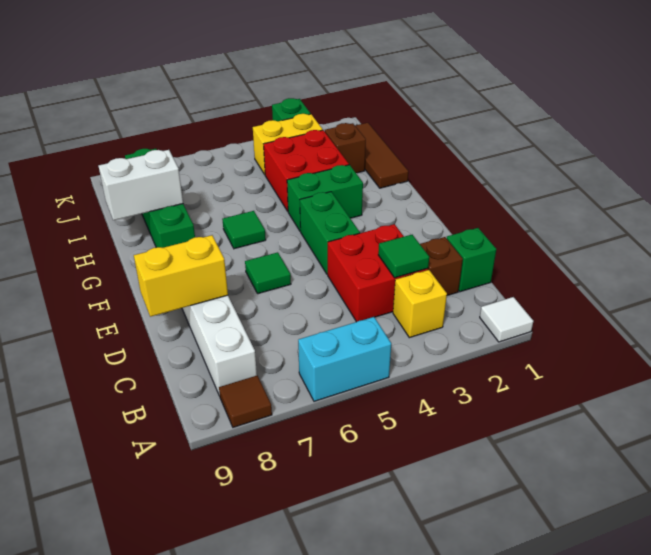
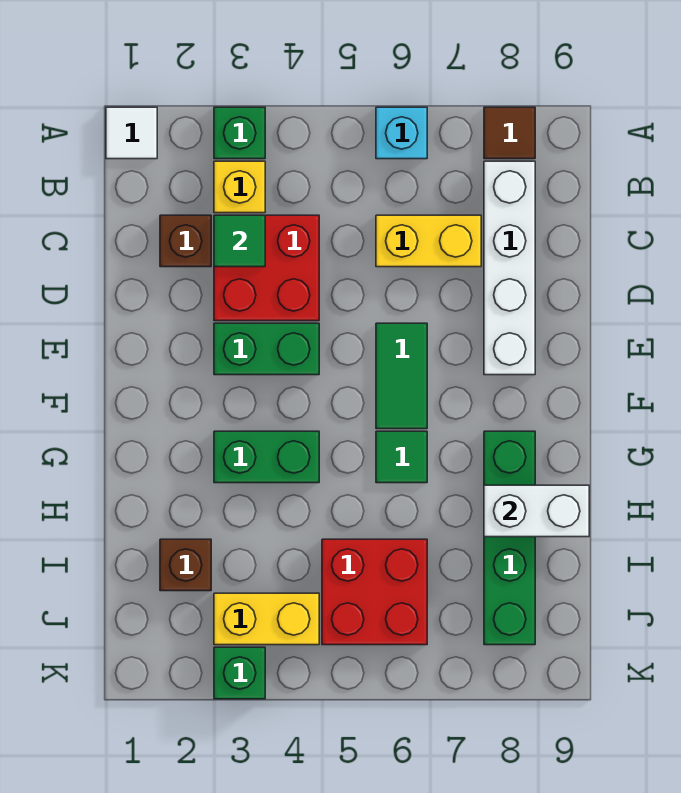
cyan 1x2 brick [298,317,391,401] -> cyan 1x1 brick [376,107,427,159]
green 1x1 brick [447,228,496,292] -> green 1x1 brick moved to [214,107,265,159]
yellow 1x2 brick [134,235,228,317] -> yellow 1x2 brick moved to [376,215,481,267]
green 1x2 brick [300,192,360,274] -> green 1x2 brick turned to [214,323,319,375]
green 1x1 tile [245,252,291,294] -> green 1x2 tile [376,323,427,429]
brown 1x3 tile [355,123,408,188] -> none
red 2x2 brick [264,130,349,211] -> red 2x2 brick moved to [322,539,427,645]

